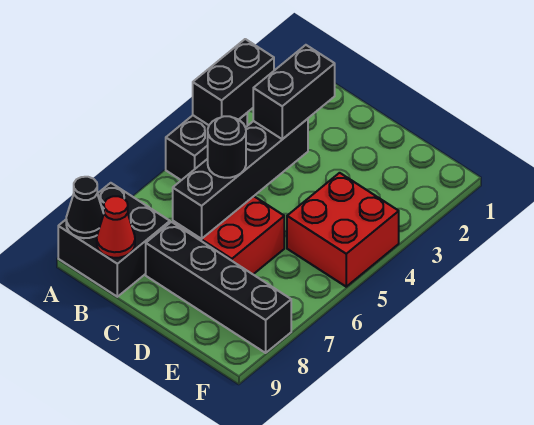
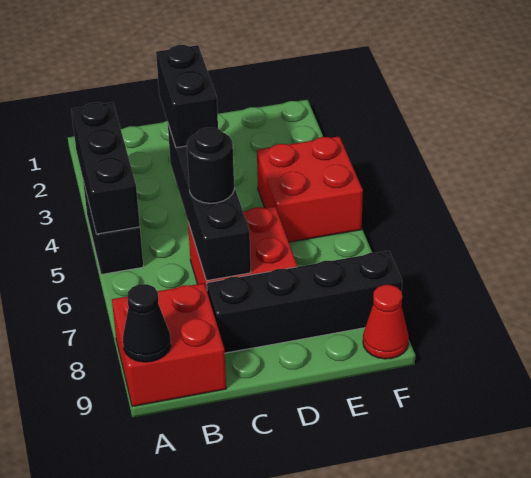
black 1x2 brick [193,39,274,125] -> black 1x3 brick [71,102,140,234]
black 2x2 brick [58,183,170,297] -> red 2x2 brick [112,283,226,407]
red 1x1 cone [97,196,135,258] -> red 1x1 cone moved to [363,285,409,359]

